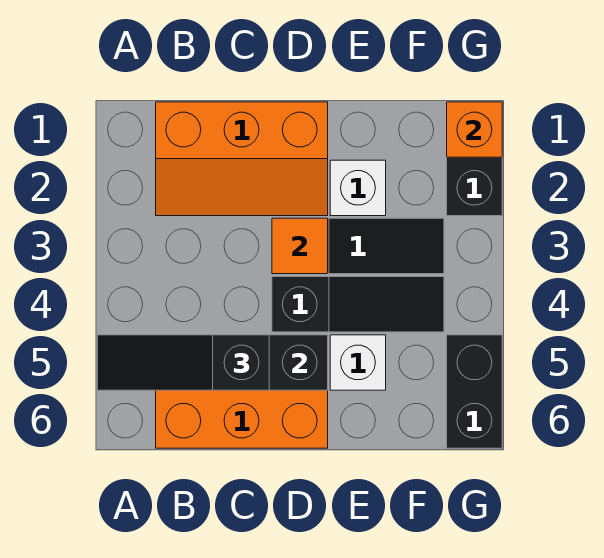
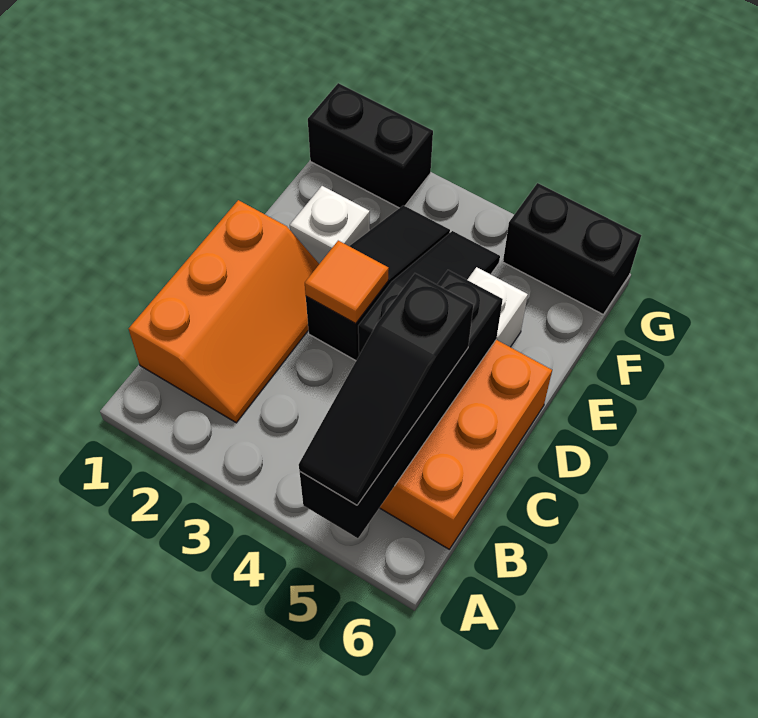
orange 1x1 brick [447,102,502,157] -> none

